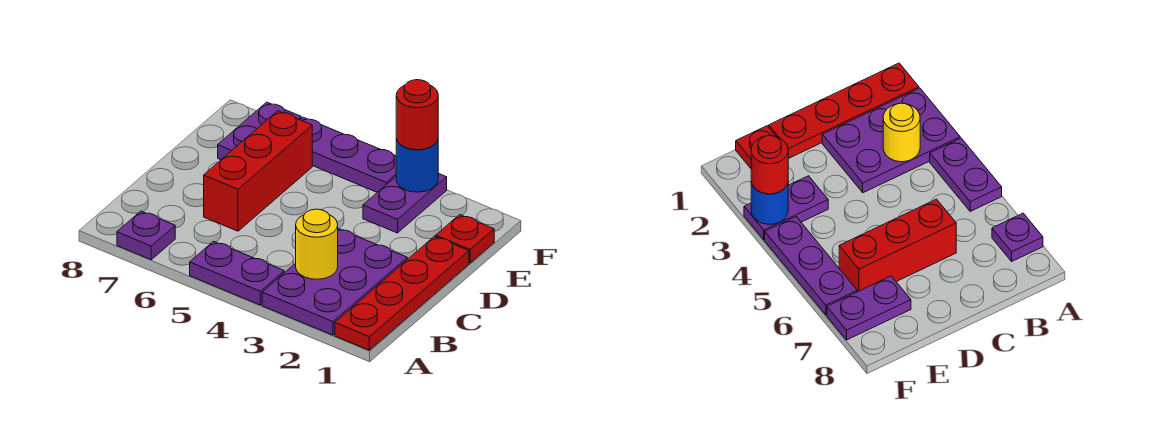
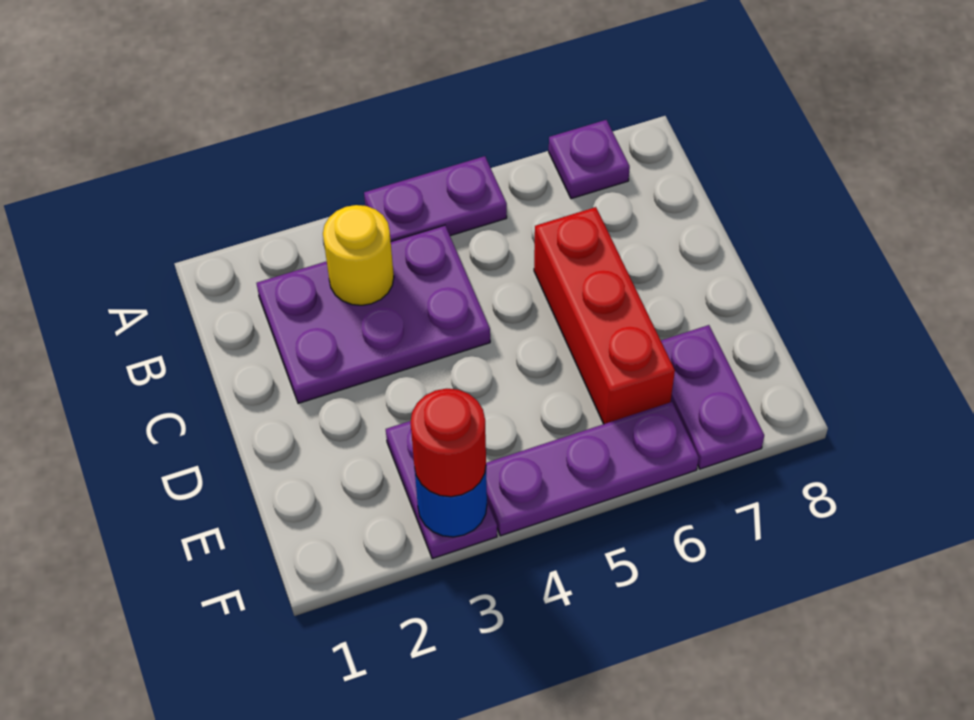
red 1x4 plate [335,236,469,350] -> none
purple 2x3 plate [262,229,407,335] -> purple 2x3 plate turned to [256,225,490,403]
red 1x1 plate [436,215,494,263] -> none

